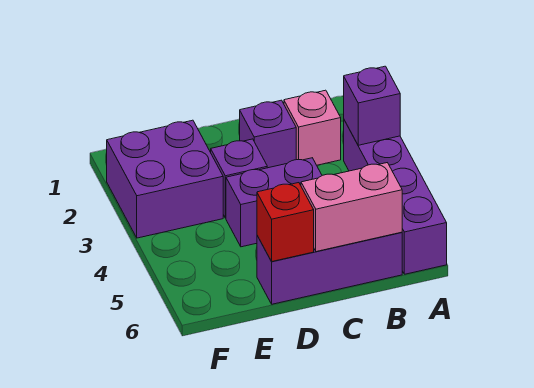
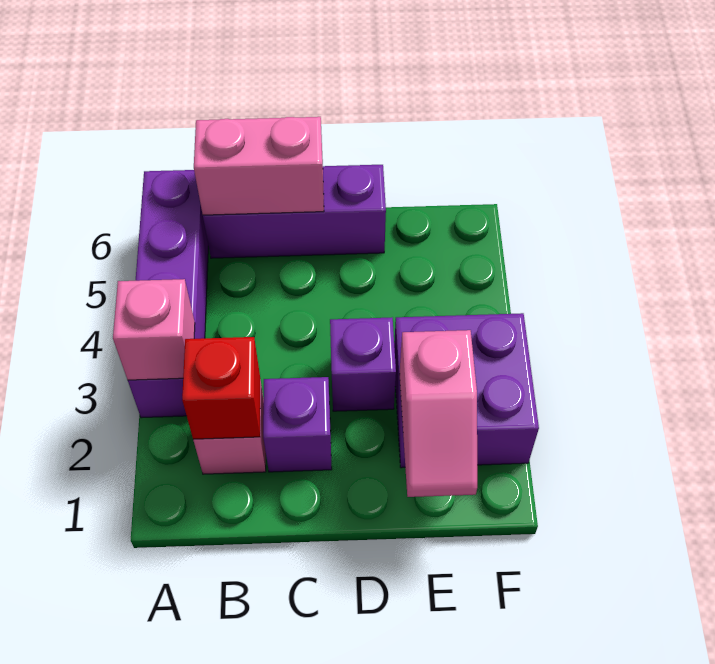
purple 1x1 brick [344,66,400,145] -> pink 1x1 brick [113,279,195,380]
purple 1x2 brick [226,158,322,247] -> none
red 1x1 brick [257,183,314,261] -> red 1x1 brick moved to [182,337,260,439]
none -> pink 1x2 slope [399,330,477,497]

